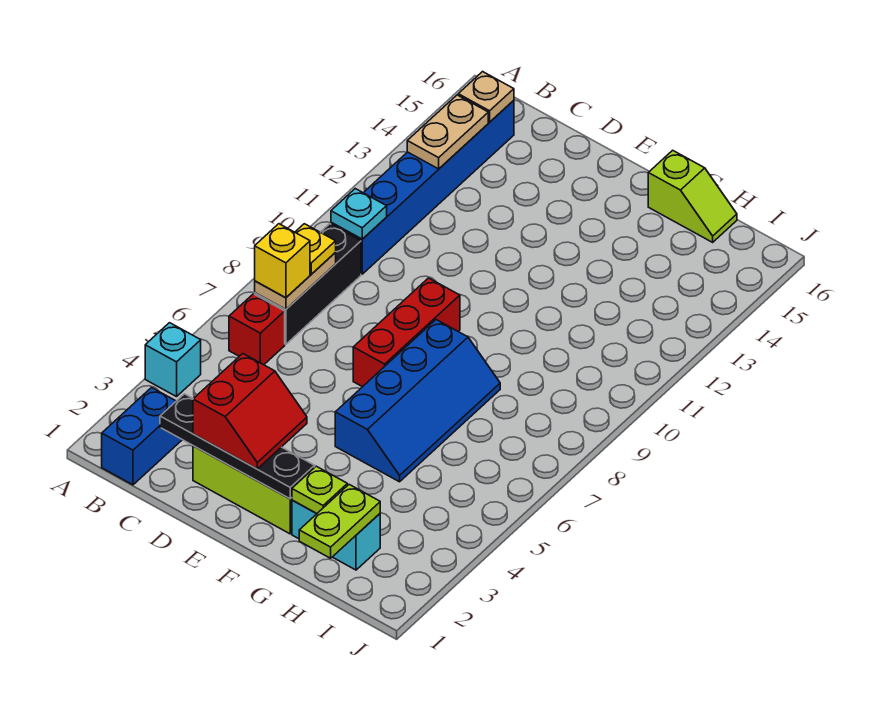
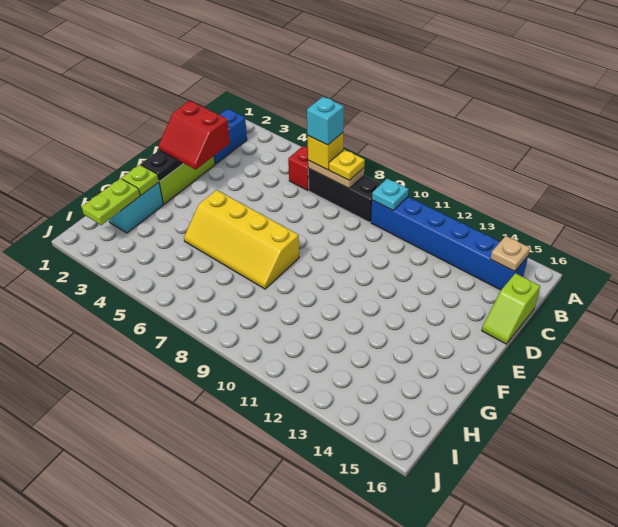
cyan 1x1 brick [145,323,201,397] -> cyan 1x1 brick moved to [307,97,344,145]
blue 1x2 brick [102,388,182,485] -> blue 1x2 brick turned to [214,109,247,164]
tan 1x2 plate [407,95,488,169] -> none
red 1x3 brick [353,278,460,387] -> none
blue 2x4 slope [335,320,500,482] -> yellow 2x4 slope [184,190,299,289]
lime 1x2 slope [648,150,737,242] -> lime 1x2 slope moved to [482,273,540,344]
lime 1x2 plate [299,485,380,558] -> lime 1x2 plate turned to [82,178,140,225]

